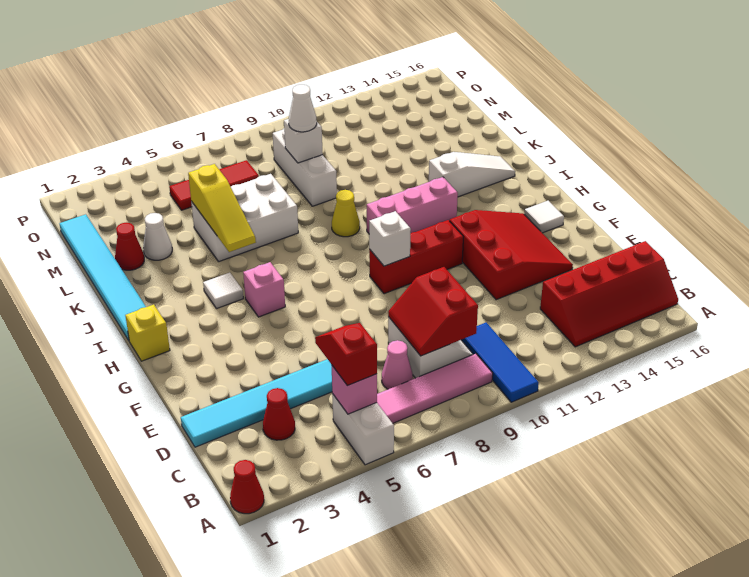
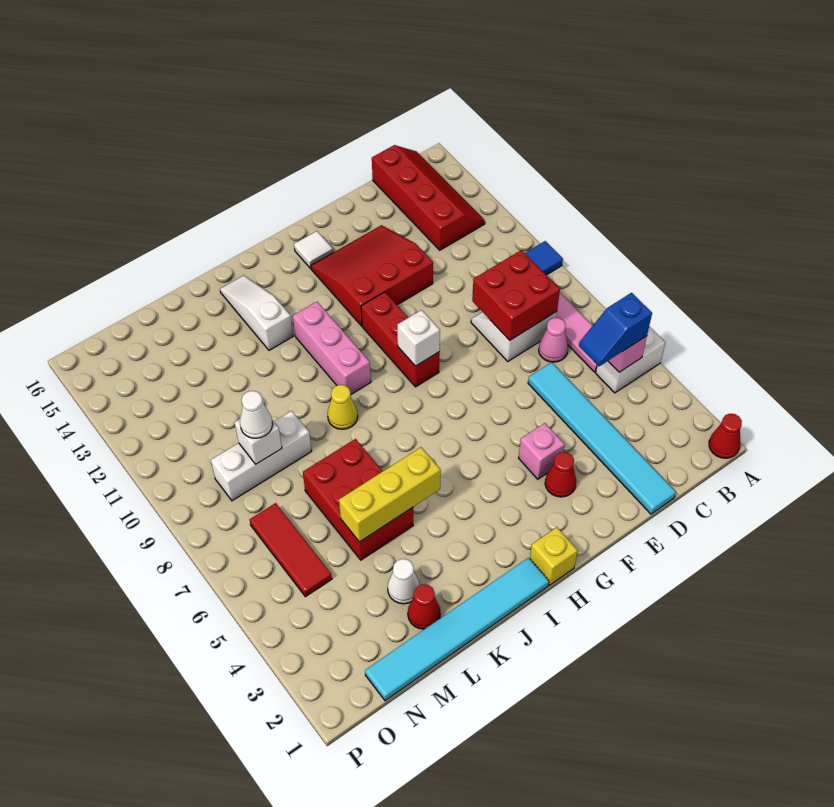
red 1x2 slope [315,323,377,386] -> blue 1x2 slope [579,293,652,366]
red 1x1 cone [263,388,295,440] -> red 1x1 cone moved to [545,452,576,497]
red 2x2 slope [388,267,478,356] -> red 2x2 brick [472,250,560,340]
pink 1x1 brick [243,262,285,317] -> pink 1x1 brick moved to [519,423,565,479]
white 1x1 tile [203,273,243,309] -> none
yellow 1x3 slope [188,164,256,252] -> yellow 1x3 brick [339,447,441,542]
white 2x3 brick [191,174,298,261] -> red 2x3 brick [303,439,413,560]

